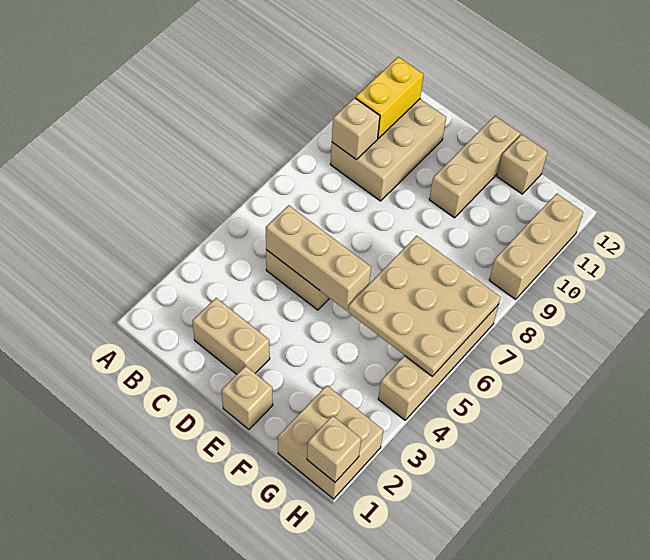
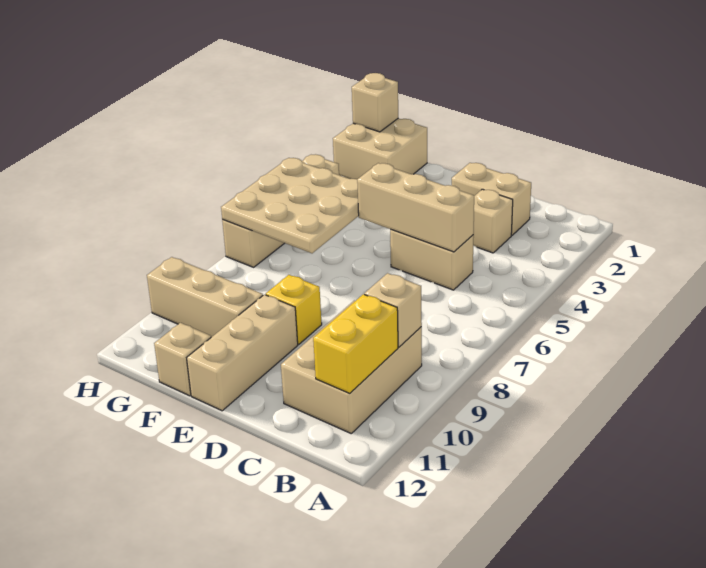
tan 1x1 brick [222,366,273,429] -> tan 1x1 brick moved to [473,189,513,253]
none -> yellow 1x1 brick [266,275,322,344]
tan 1x3 brick [489,193,583,299] -> tan 1x3 brick turned to [147,257,263,337]

